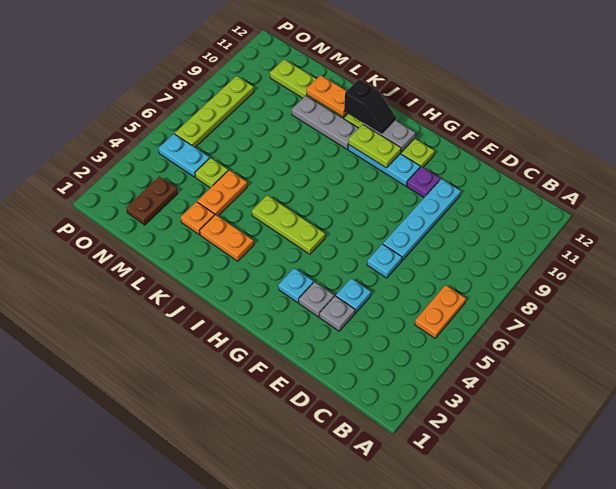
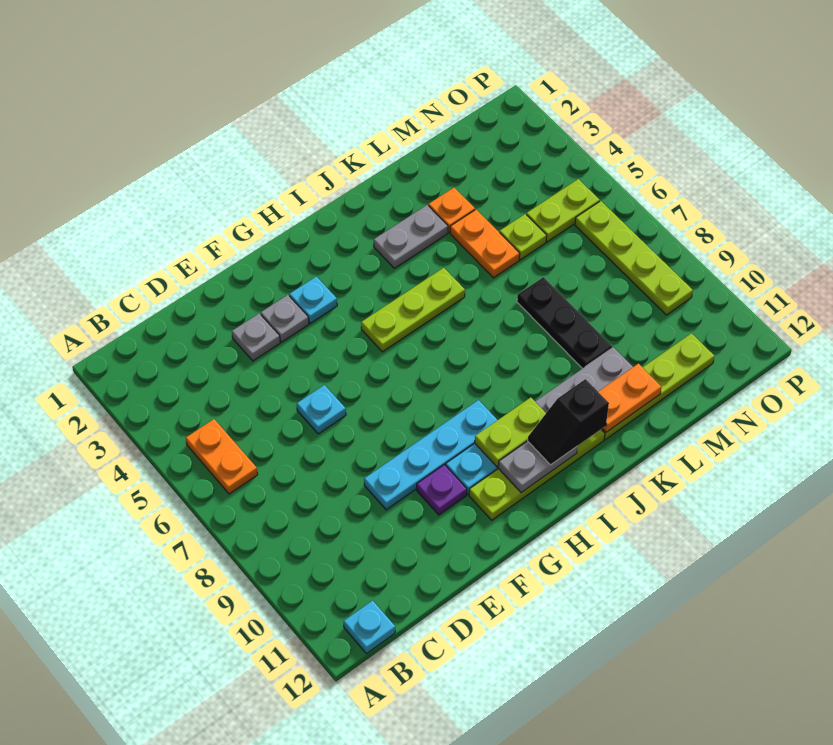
cyan 1x1 plate [336,278,371,313] -> cyan 1x1 plate moved to [344,601,395,654]
cyan 1x4 plate [383,179,461,261] -> cyan 1x4 plate turned to [364,400,497,510]
orange 1x2 plate [200,215,254,261] -> grey 1x2 plate [374,205,448,268]
none -> black 1x3 plate [517,277,612,369]
brown 1x2 plate [126,177,178,225] -> none
cyan 1x2 plate [158,134,210,177] -> lime 1x2 plate [526,179,600,242]

